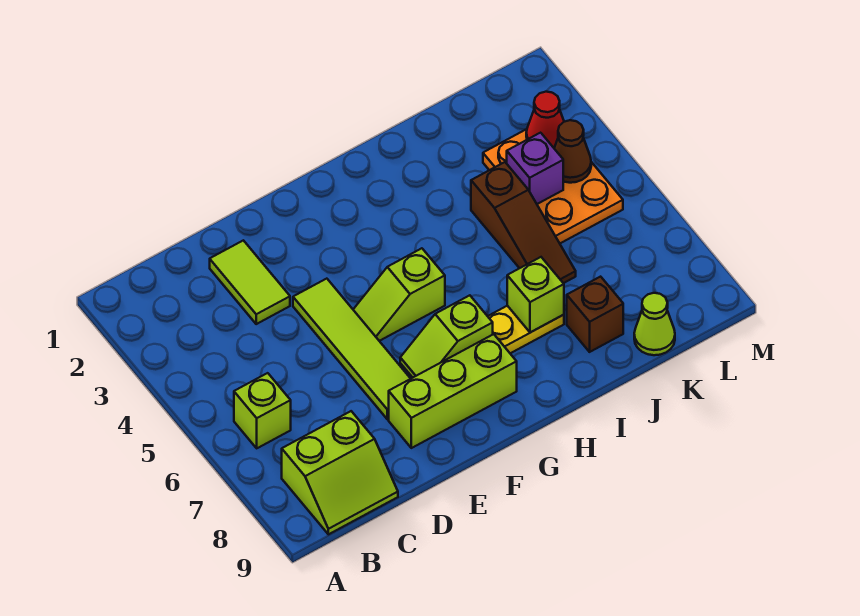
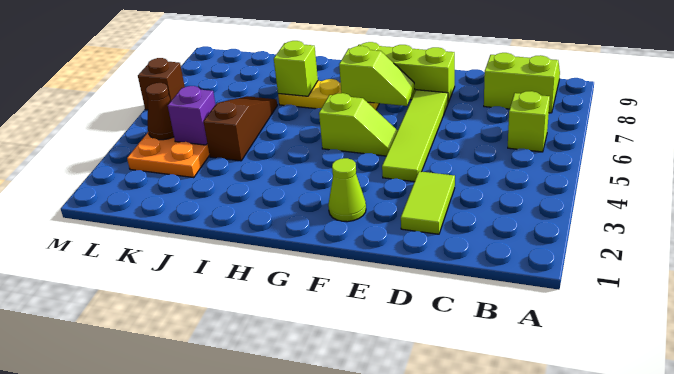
brown 1x1 brick [567,277,623,352] -> brown 1x1 brick moved to [138,58,185,110]
lime 1x1 cone [634,293,675,355] -> lime 1x1 cone moved to [328,158,366,222]
red 1x1 cone [526,92,564,148] -> none

